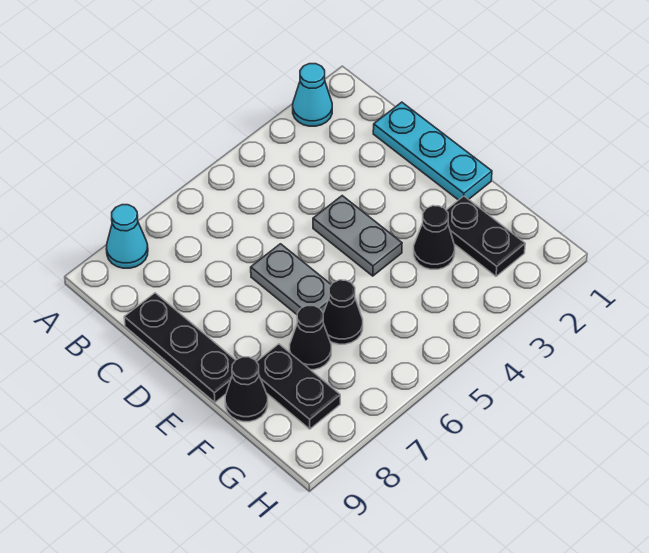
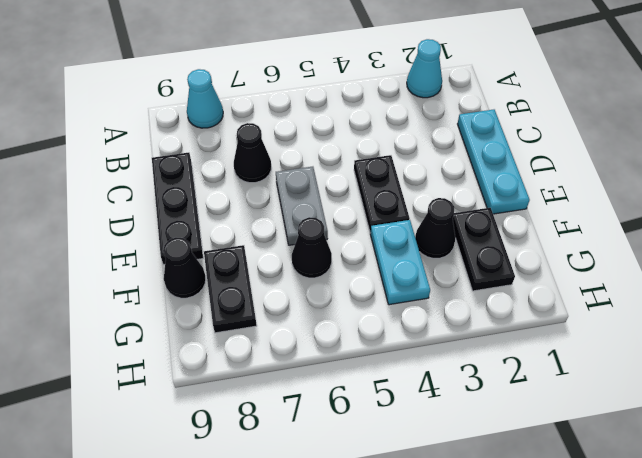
grey 1x2 plate [313,196,402,276] -> black 1x2 plate [354,155,410,233]
none -> cyan 1x2 plate [370,220,430,305]
black 1x1 cone [290,306,331,370] -> black 1x1 cone moved to [234,123,271,183]

